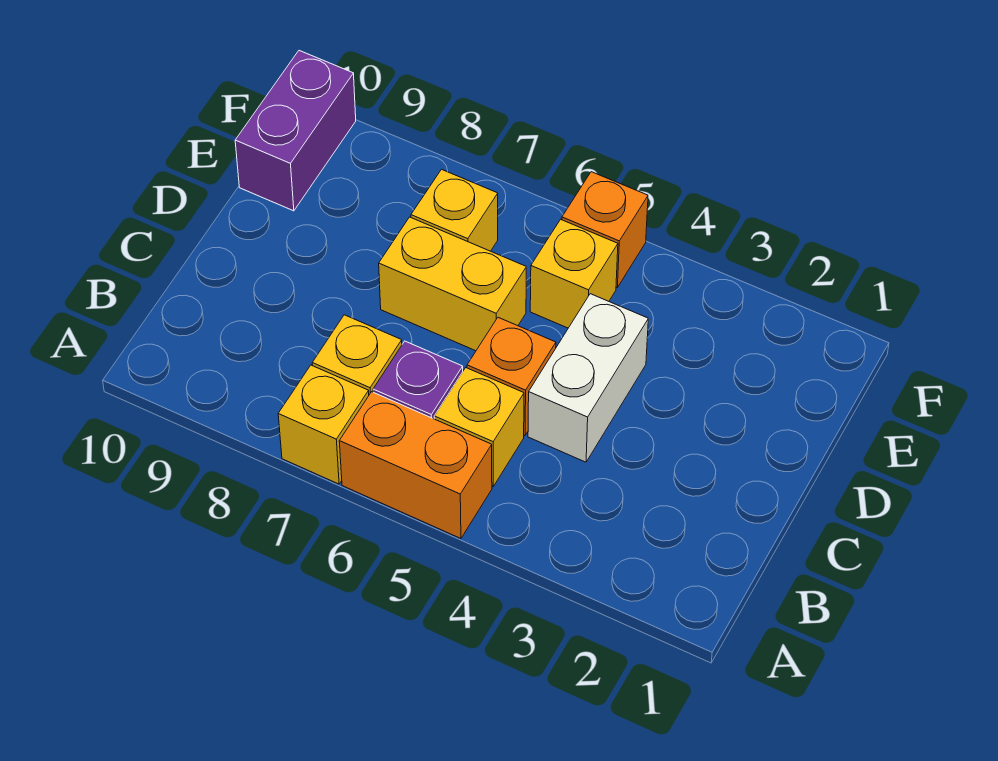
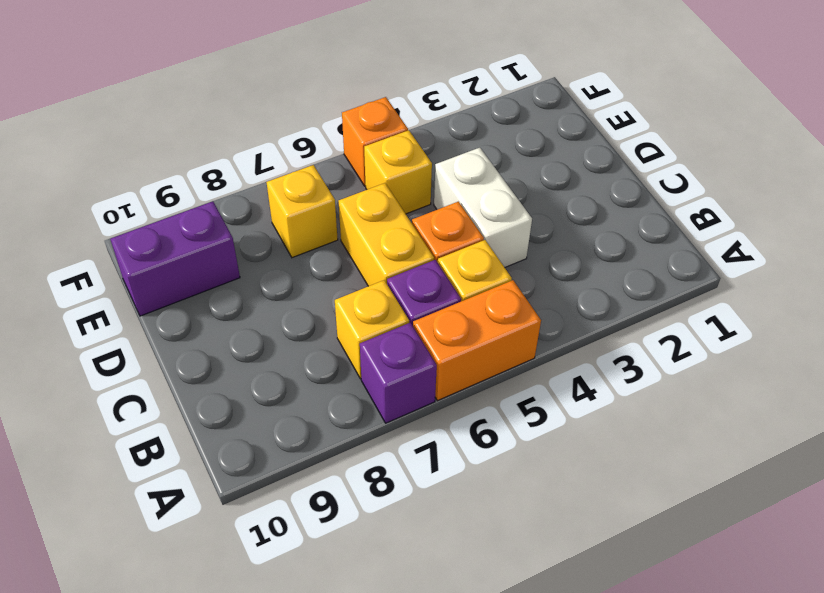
yellow 1x1 brick [278,365,369,484] -> purple 1x1 brick [360,323,437,423]
yellow 1x2 brick [379,217,526,351] -> yellow 1x2 brick turned to [338,183,434,286]
purple 1x2 brick [235,51,356,211] -> purple 1x2 brick turned to [110,201,240,316]

